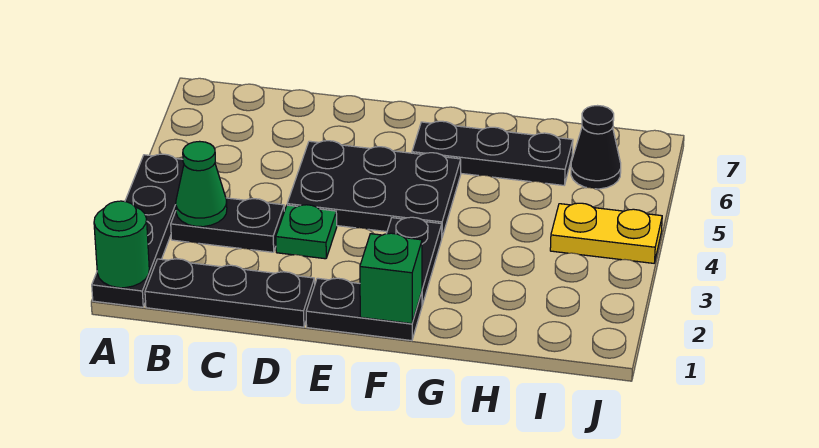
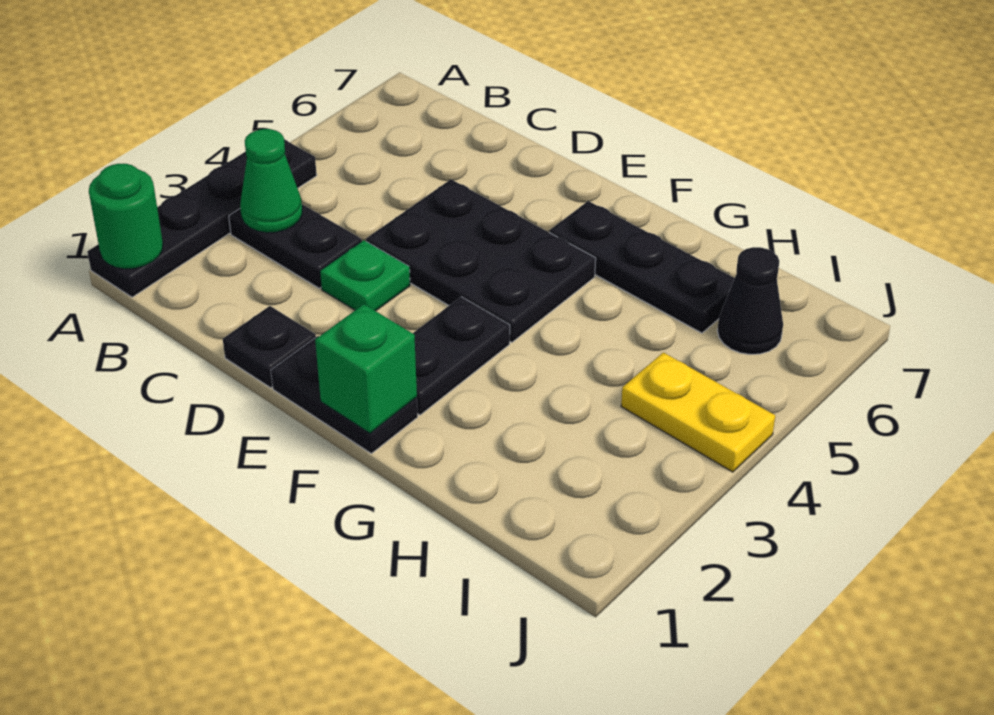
black 1x3 plate [145,259,315,327] -> black 1x1 plate [223,306,316,388]

